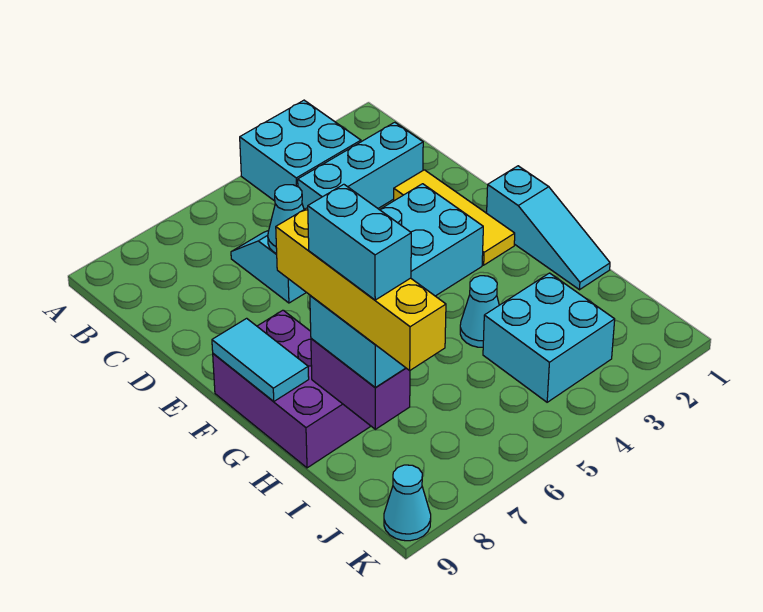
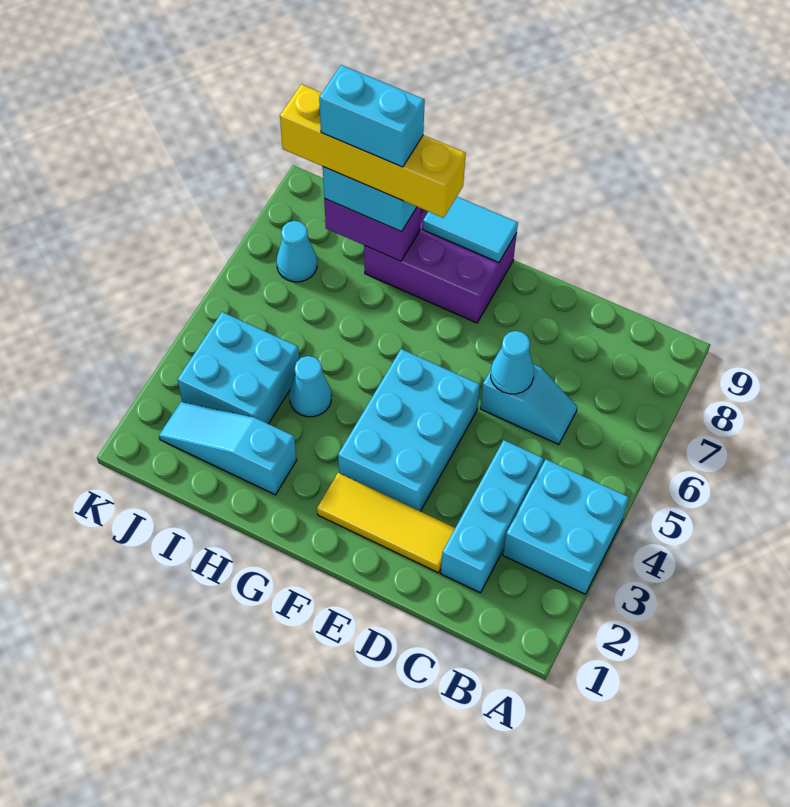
cyan 1x3 slope [487,166,610,290] -> cyan 1x3 slope moved to [159,402,297,495]
cyan 1x1 cone [384,465,431,541] -> cyan 1x1 cone moved to [277,221,317,282]

